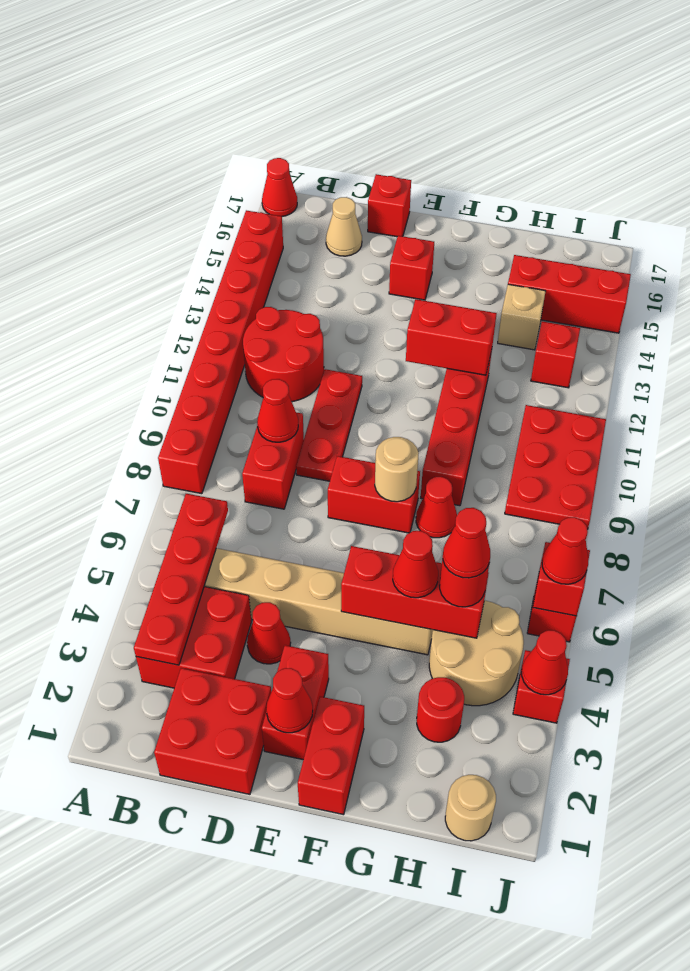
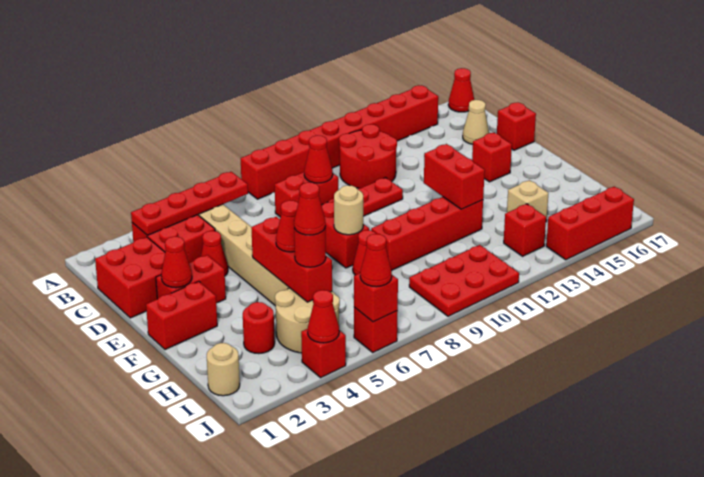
red 1x3 brick [508,255,631,333] -> red 1x3 brick turned to [546,187,634,260]

